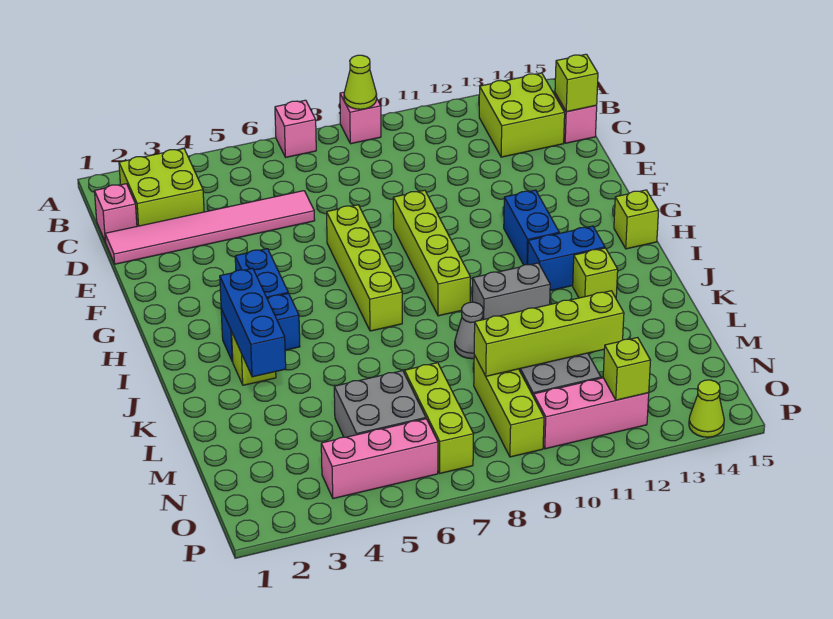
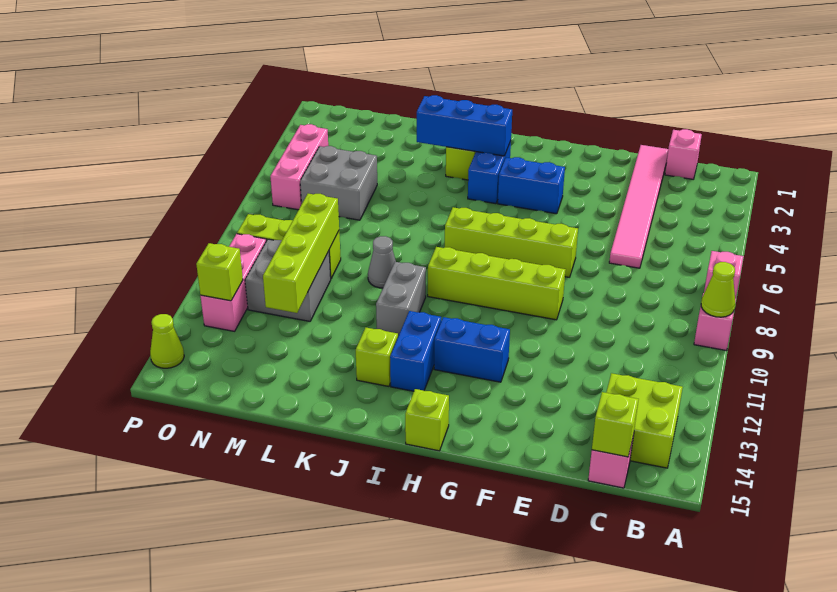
lime 2x2 brick [119,149,204,226] -> none
lime 1x3 brick [405,363,474,473] -> none

